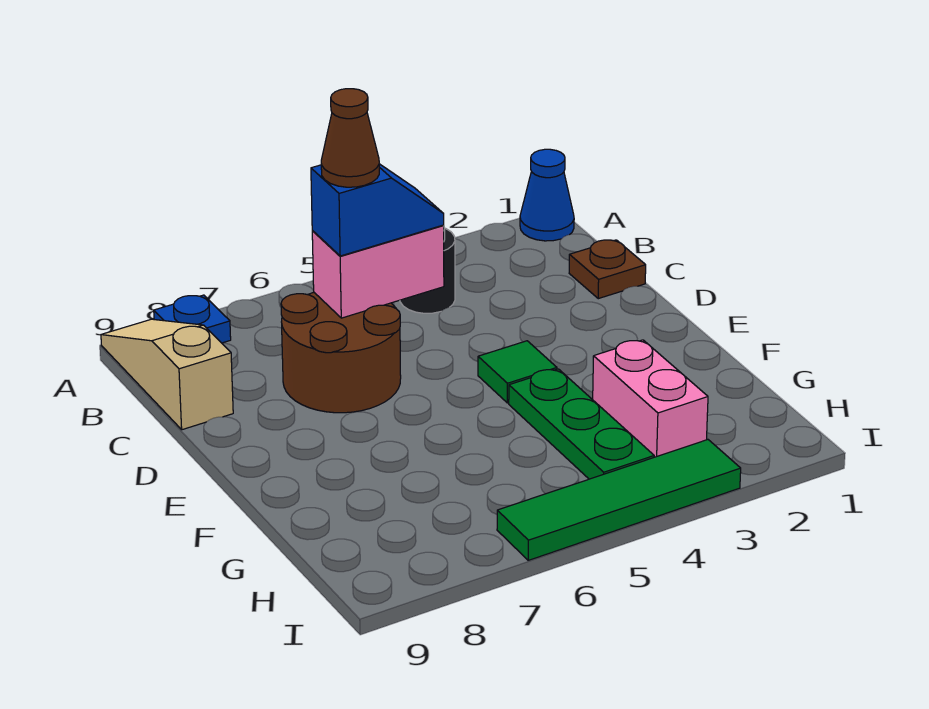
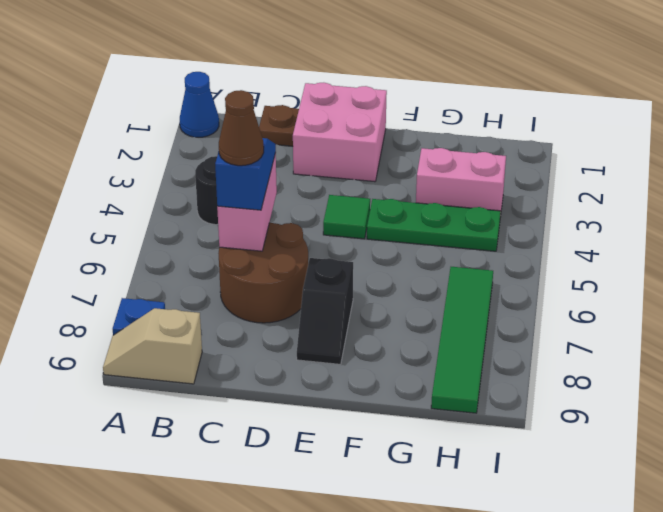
tan 1x3 slope [101,319,233,430] -> tan 1x2 slope [103,308,202,384]
none -> pink 2x2 brick [293,83,387,182]
none -> black 1x2 slope [297,258,353,364]
green 1x4 tile [497,440,741,560] -> green 1x4 tile moved to [431,267,493,413]

